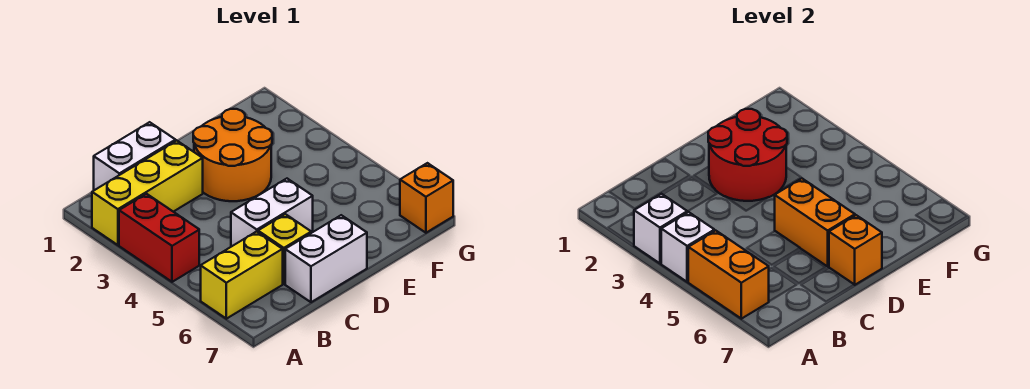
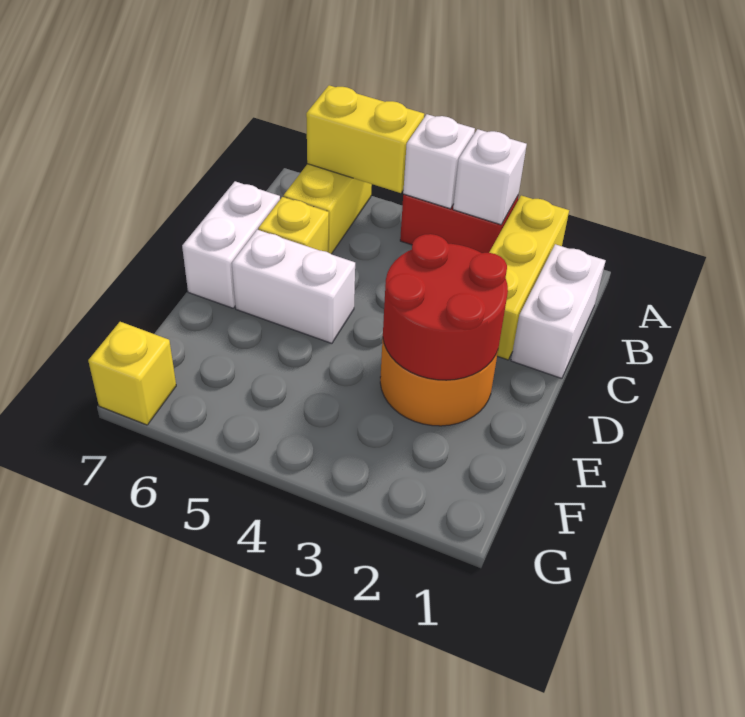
orange 1x2 brick [688,231,769,319] -> yellow 1x2 brick [306,85,424,193]
white 1x2 brick [231,179,313,247] -> white 1x2 brick turned to [232,230,355,343]
orange 1x2 brick [775,179,855,266] -> none
orange 1x1 brick [829,215,882,285] -> none
orange 1x1 brick [400,163,453,233] -> yellow 1x1 brick [88,322,176,425]

